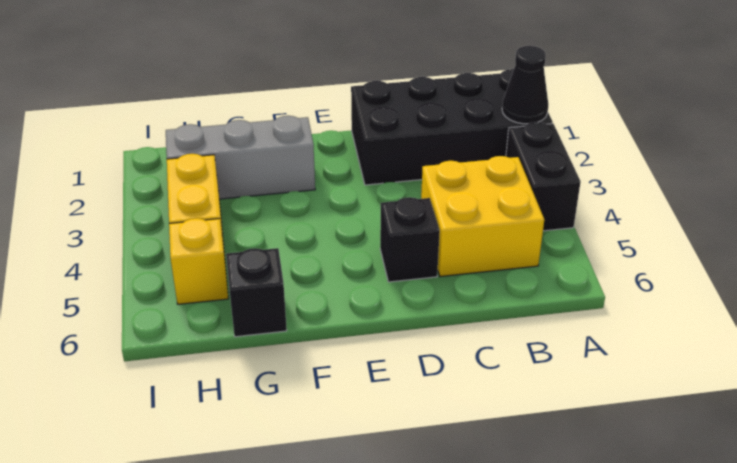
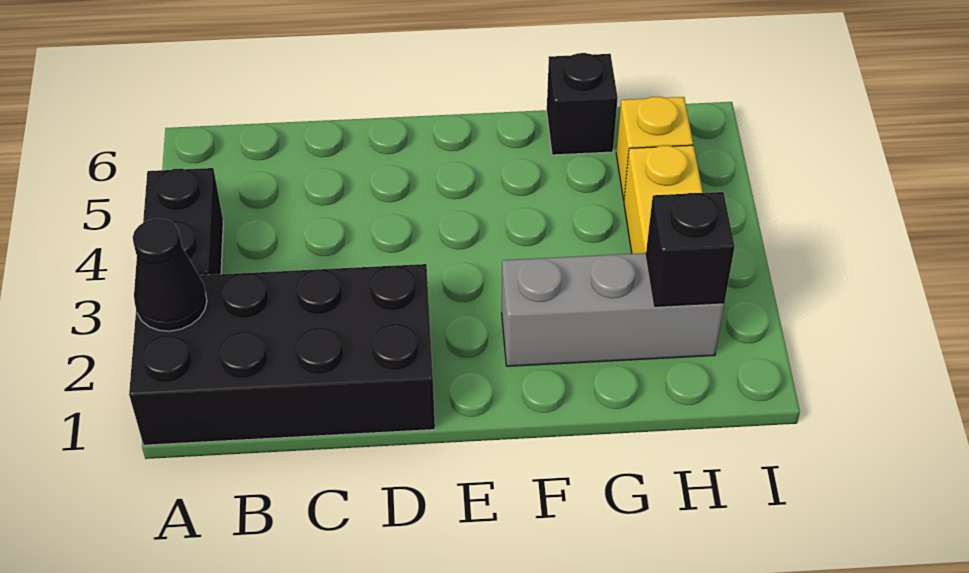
yellow 2x2 brick [421,156,544,277] -> none
black 1x1 brick [380,197,440,282] -> black 1x1 brick moved to [646,192,735,306]

